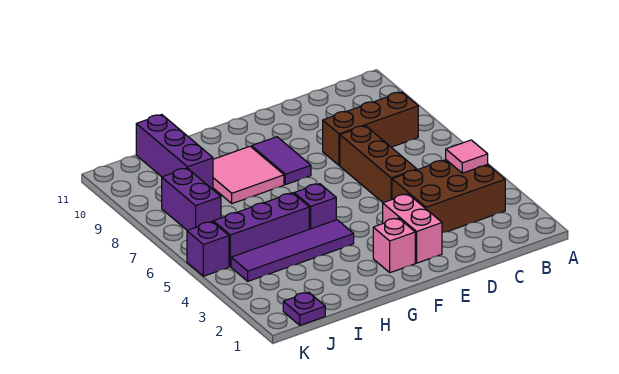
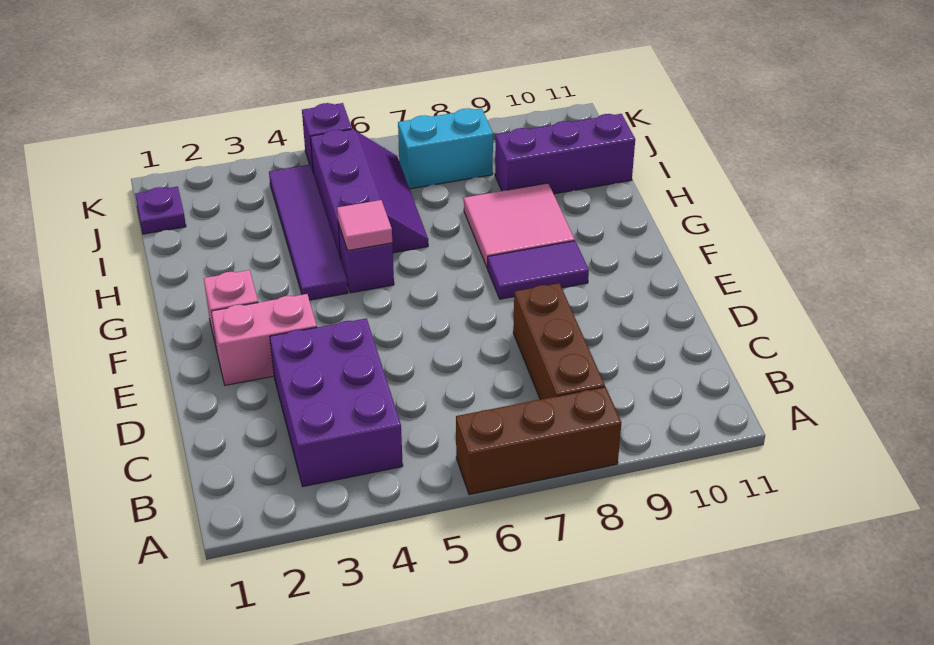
brown 2x3 brick [392,160,505,233] -> purple 2x3 brick [270,318,403,486]
pink 1x1 tile [446,140,488,173] -> pink 1x1 tile moved to [337,200,392,251]
brown 1x3 brick [340,126,417,203] -> brown 1x3 brick moved to [456,387,621,495]
purple 1x2 brick [162,168,221,230] -> cyan 1x2 brick [398,108,493,189]

